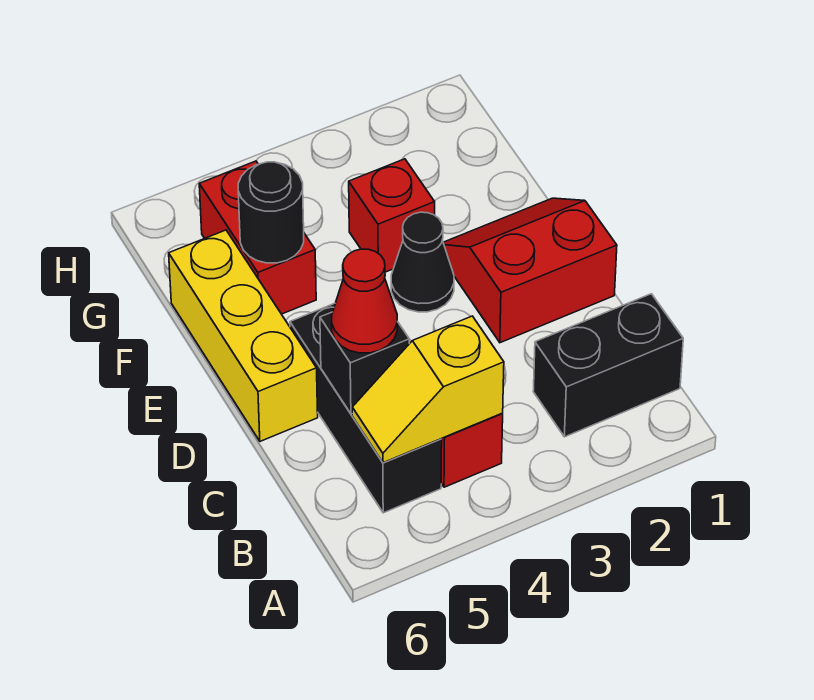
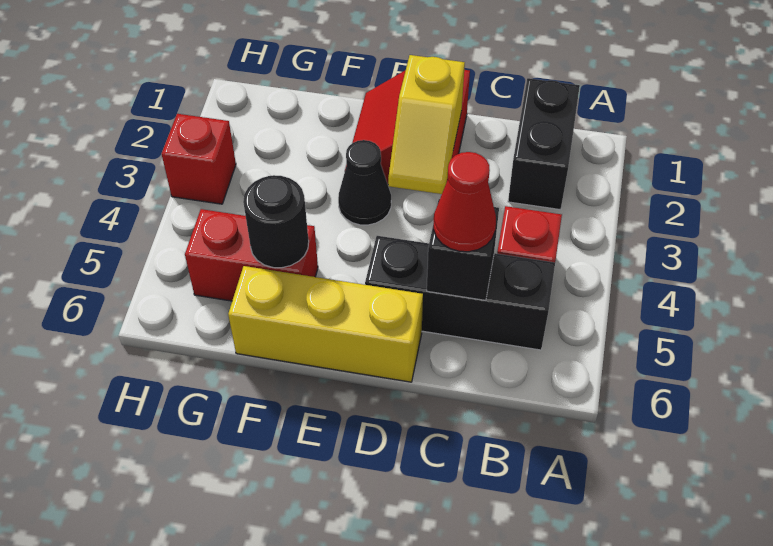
yellow 1x2 slope [352,316,504,463] -> yellow 1x2 slope moved to [388,55,465,194]
red 1x1 brick [349,159,435,272] -> red 1x1 brick moved to [162,114,236,204]

